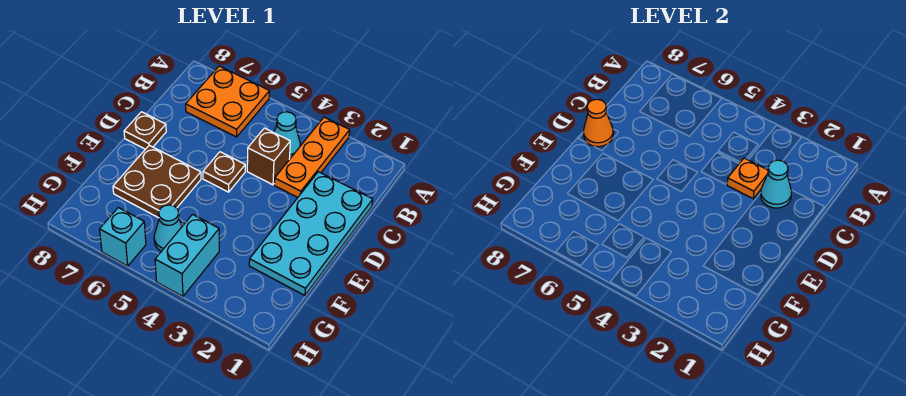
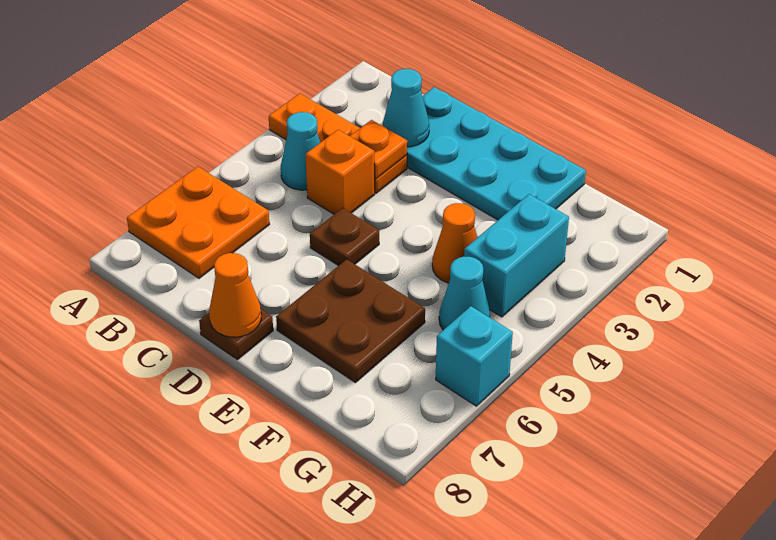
brown 1x1 brick [247,128,290,185] -> orange 1x1 brick [305,130,375,214]
none -> orange 1x1 cone [432,203,477,283]
cyan 1x2 brick [155,214,219,296] -> cyan 1x2 brick turned to [464,194,569,317]

